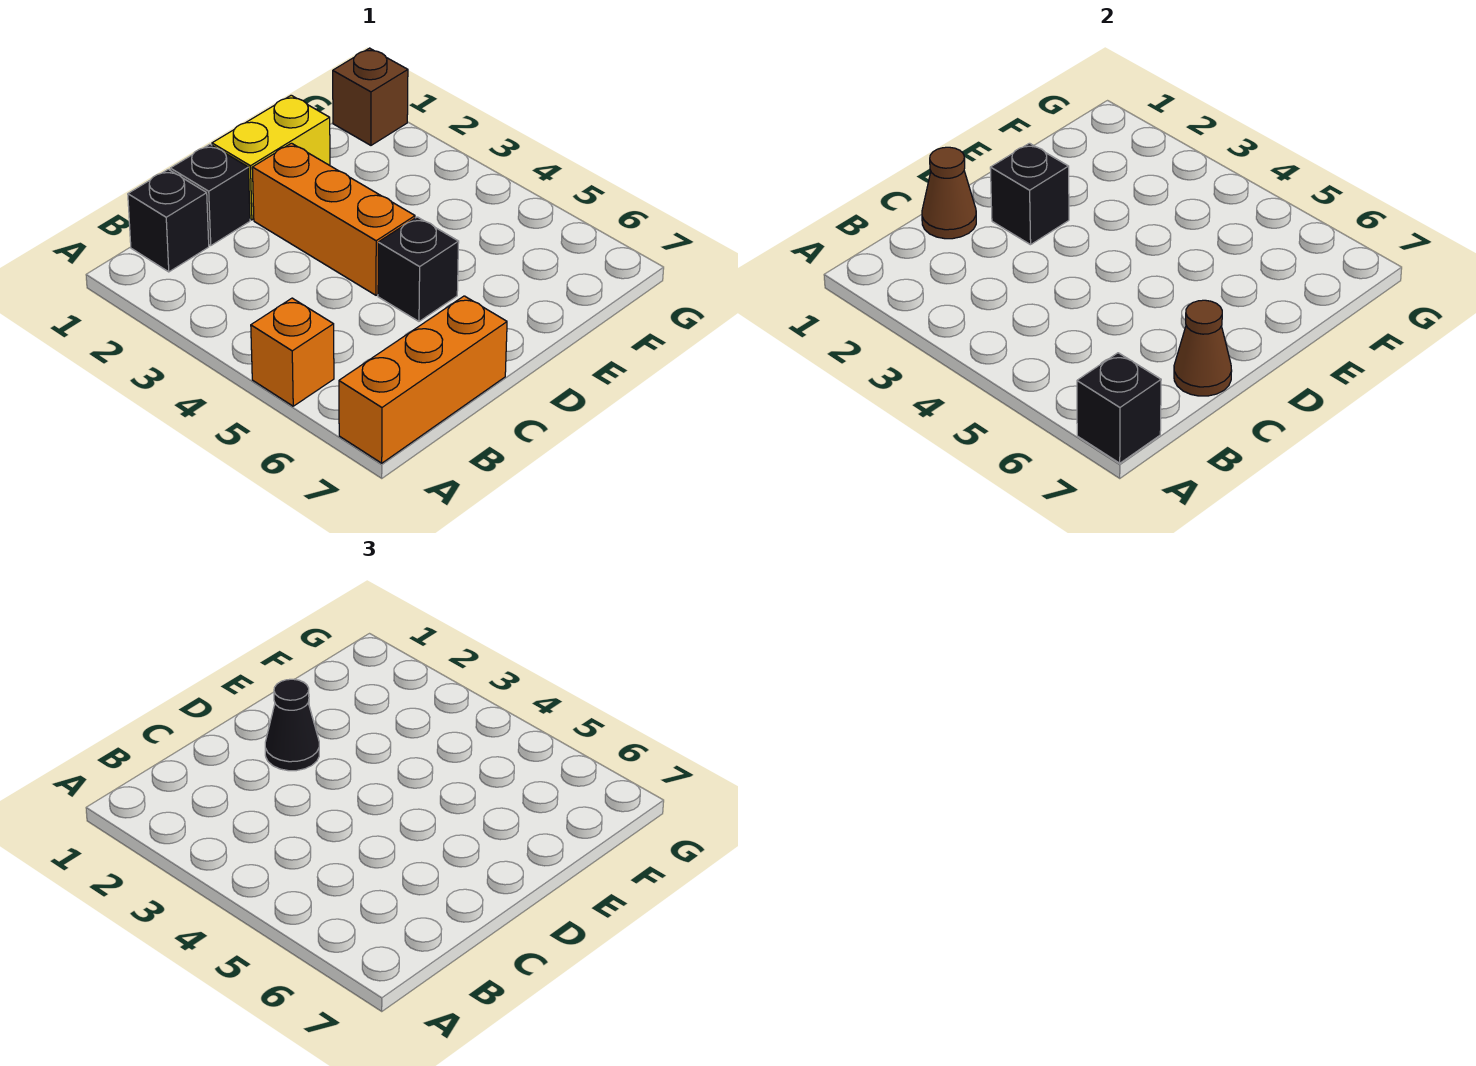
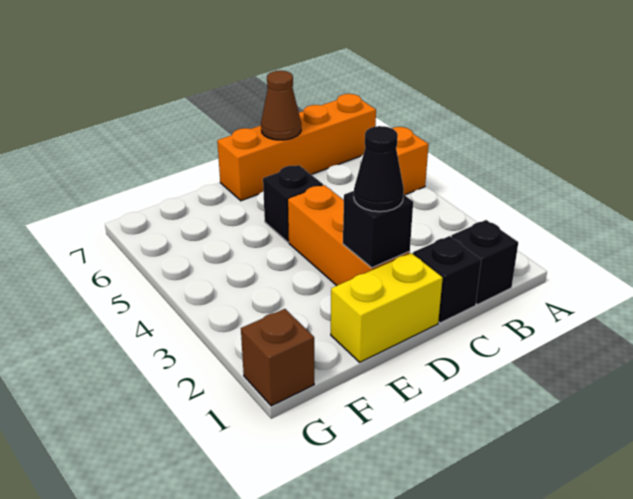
orange 1x3 brick [339,296,507,463] -> orange 1x4 brick [217,94,376,201]
black 1x1 brick [1077,353,1161,463] -> none
brown 1x1 cone [922,147,976,239] -> none

